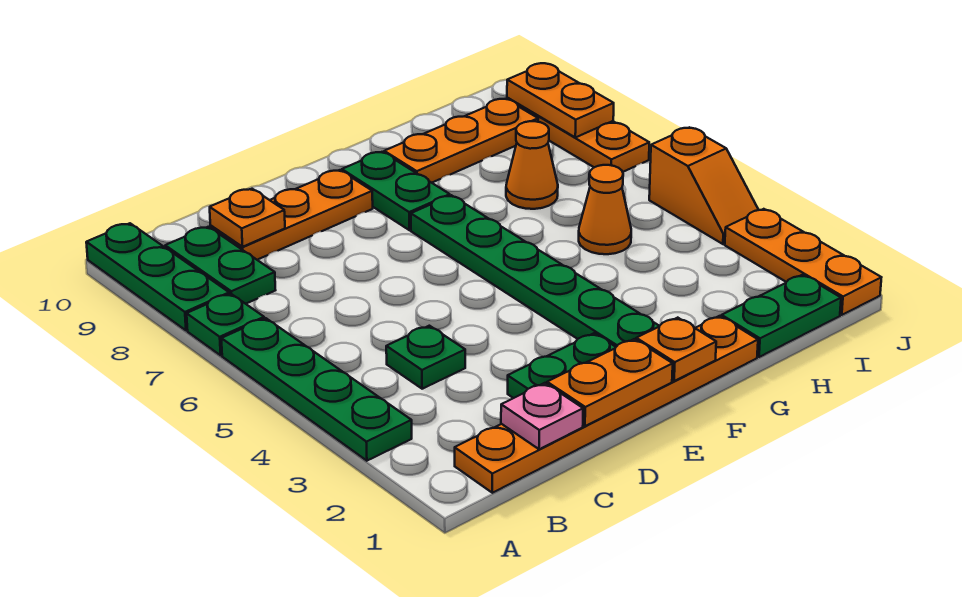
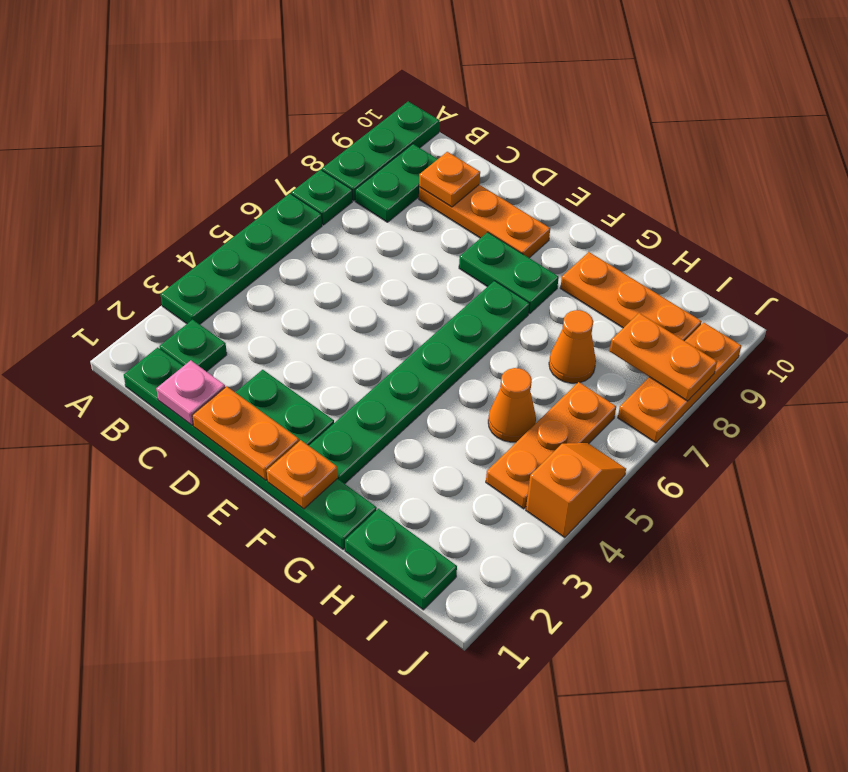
orange 1x6 plate [455,316,758,493] -> green 1x6 plate [124,347,377,549]
green 1x1 plate [386,326,465,389] -> green 1x1 plate moved to [159,320,227,372]
green 1x2 plate [342,152,450,230] -> green 1x2 plate turned to [459,232,559,314]
orange 1x3 plate [725,209,881,315] -> orange 1x3 plate moved to [486,382,616,509]
orange 1x2 slope [649,127,758,244] -> orange 1x2 slope turned to [526,443,626,538]
orange 1x2 plate [507,63,614,138] -> orange 1x2 plate turned to [610,313,717,401]

